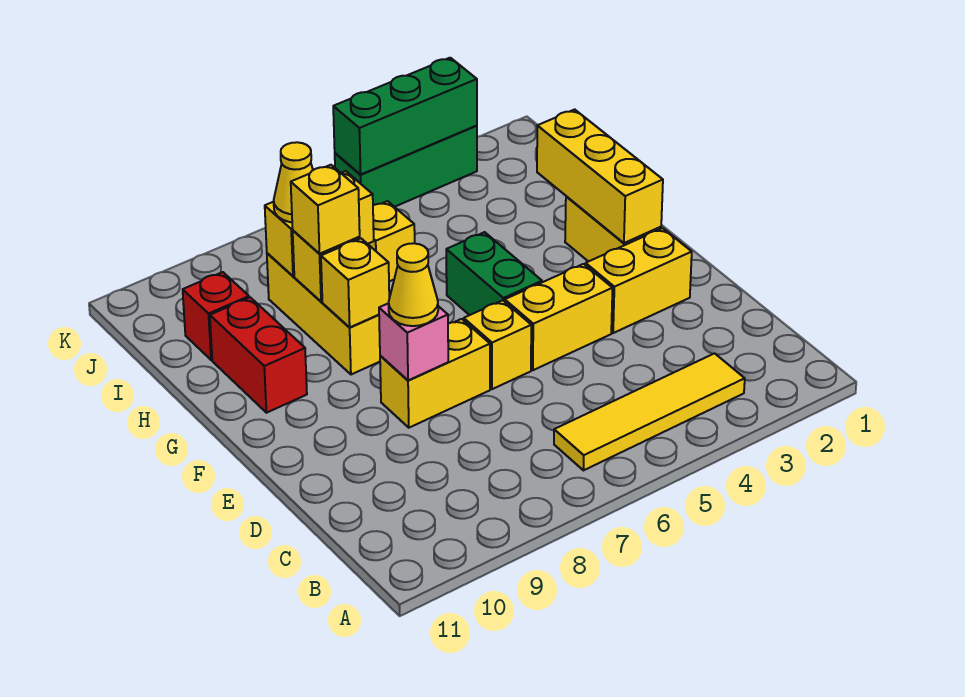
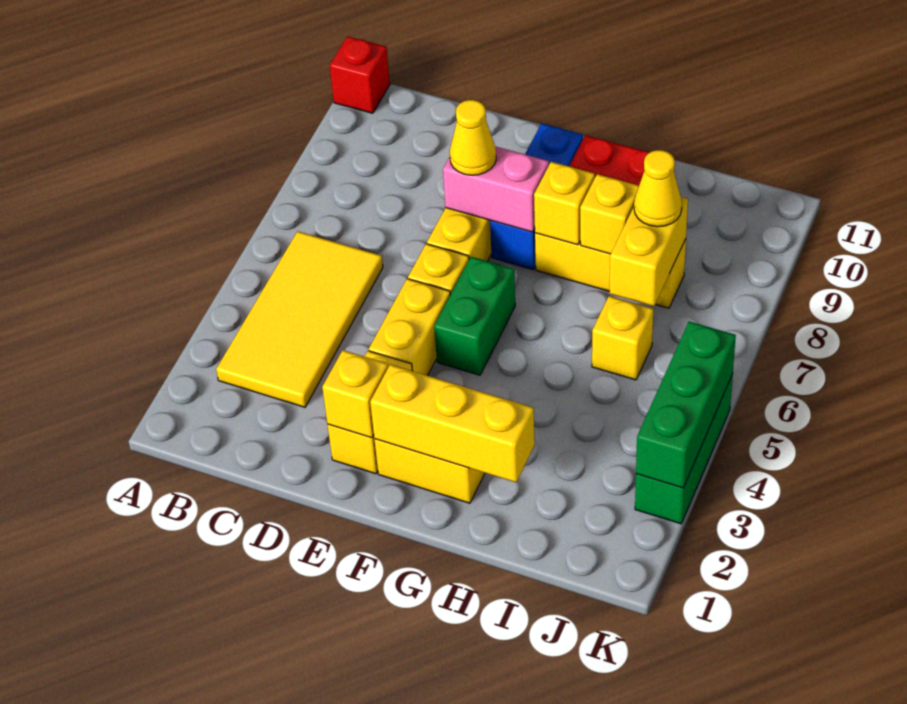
yellow 1x4 tile [554,353,745,470] -> yellow 2x4 tile [216,231,383,407]
pink 1x1 brick [379,303,448,380] -> pink 1x2 brick [443,147,549,232]
green 1x2 brick [446,232,542,315] -> green 1x2 brick turned to [434,257,515,375]
none -> blue 1x3 brick [490,124,583,270]
yellow 1x1 brick [291,165,360,254] -> yellow 1x1 brick moved to [322,350,388,438]
red 1x1 brick [183,272,249,360] -> red 1x1 brick moved to [330,36,390,113]

